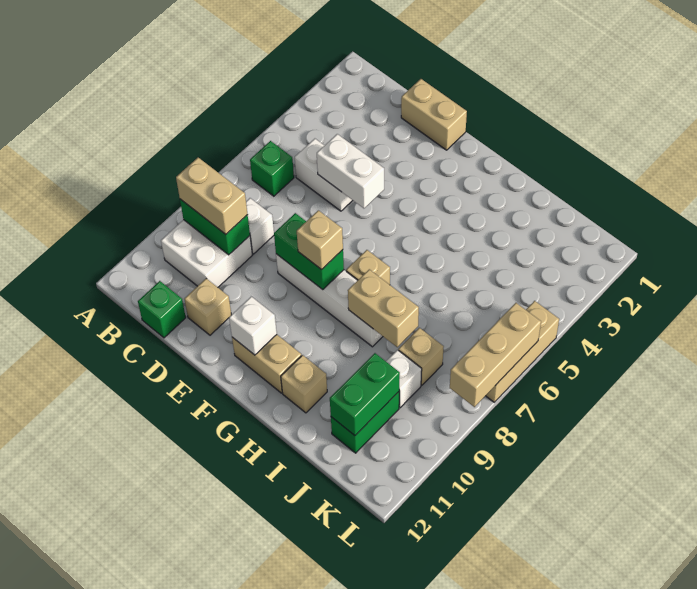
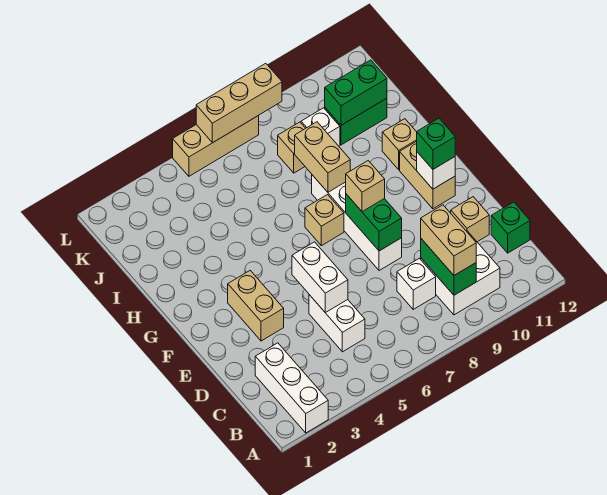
none -> white 1x3 brick [255,343,328,433]
green 1x1 brick [250,141,294,196] -> green 1x1 brick moved to [417,118,455,169]
tan 1x2 brick [401,79,467,150] -> tan 1x2 brick moved to [228,271,284,341]

